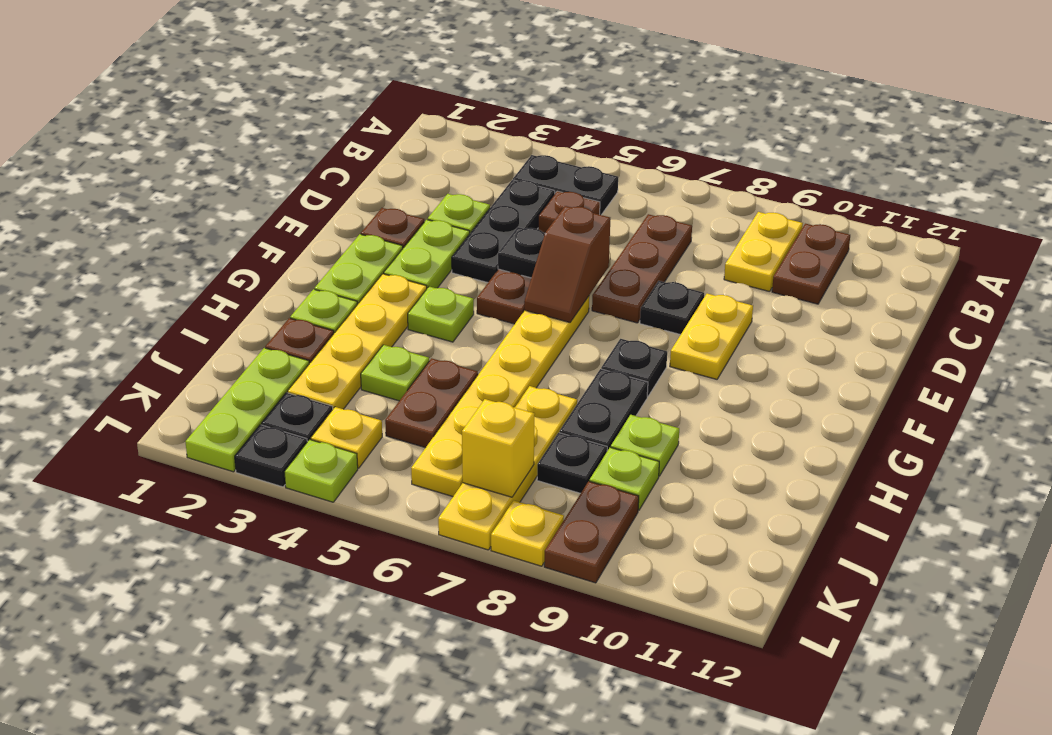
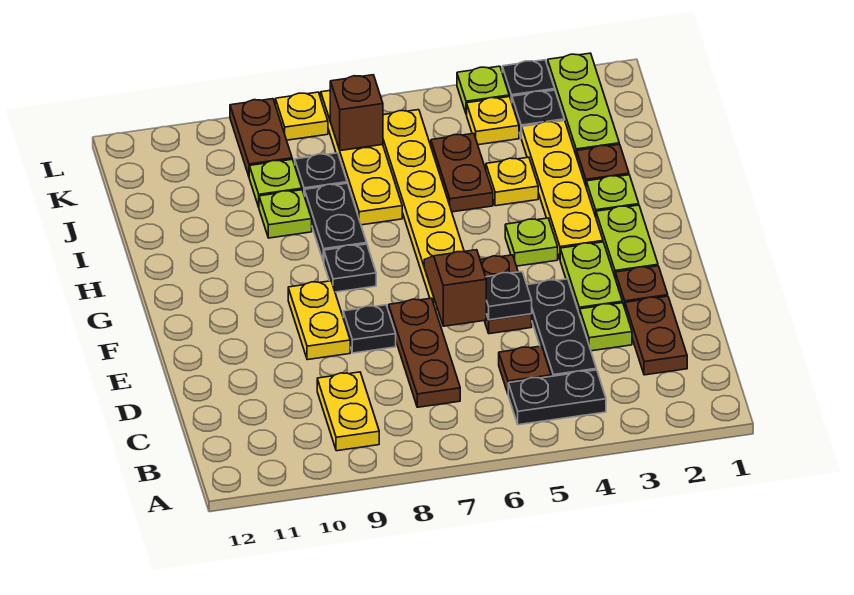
brown 1x2 plate [772,224,850,304] -> brown 1x2 plate moved to [625,296,687,375]
lime 1x1 plate [361,345,429,401] -> yellow 1x1 plate [486,157,538,206]
yellow 1x1 brick [462,399,535,497] -> brown 1x1 brick [330,75,383,151]

